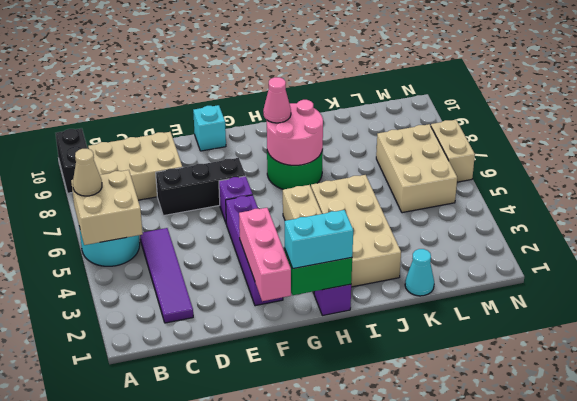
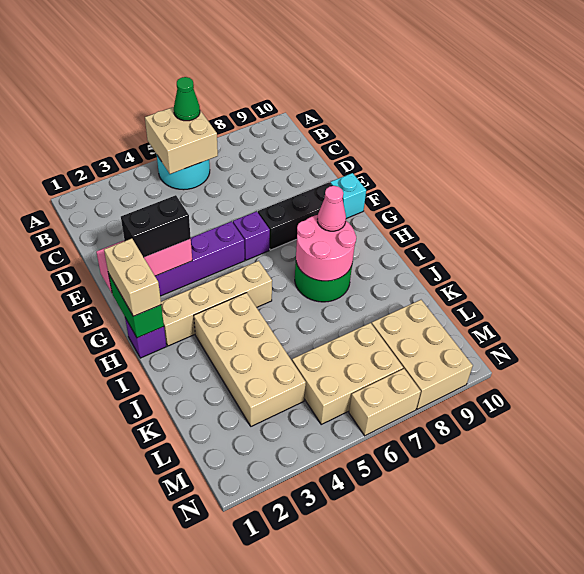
tan 1x1 cone [73,149,102,196] -> green 1x1 cone [174,77,200,121]
black 1x2 brick [56,128,88,193] -> black 1x2 brick moved to [121,195,191,257]
tan 2x3 brick [88,132,182,200] -> tan 2x3 brick moved to [372,300,473,409]
purple 1x4 tile [140,228,193,323] -> none
black 1x3 brick [156,158,245,216] -> black 1x3 brick turned to [258,183,332,250]
cyan 1x2 brick [285,210,353,269] -> tan 1x2 brick [104,238,161,316]
tan 2x4 brick [311,175,401,287] -> tan 2x4 brick turned to [194,293,306,426]
cyan 1x1 cone [405,249,434,296] -> none

